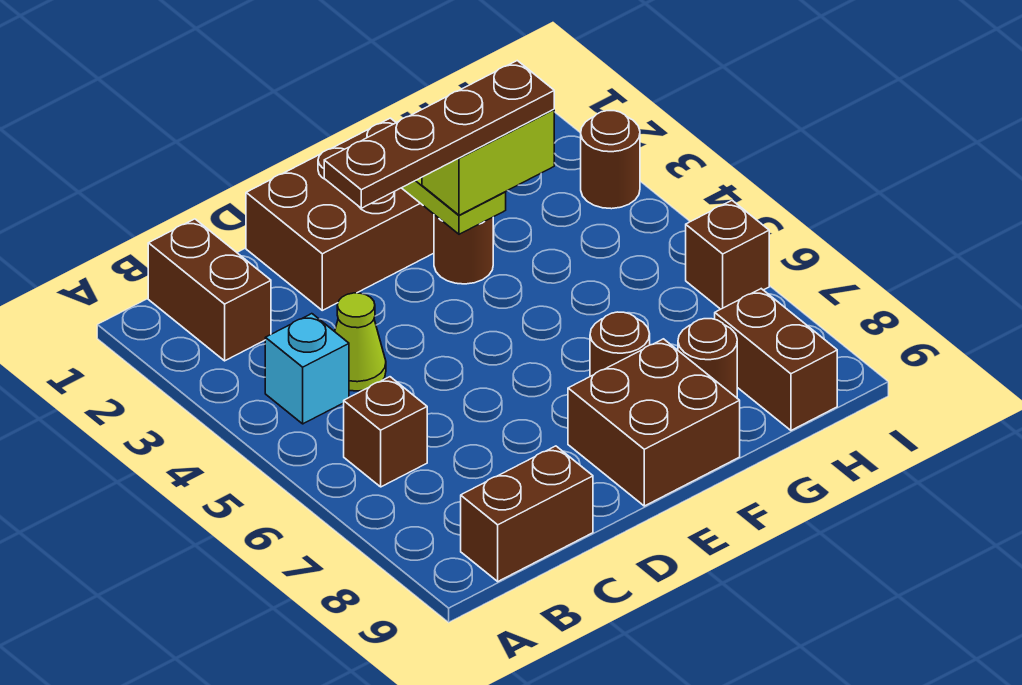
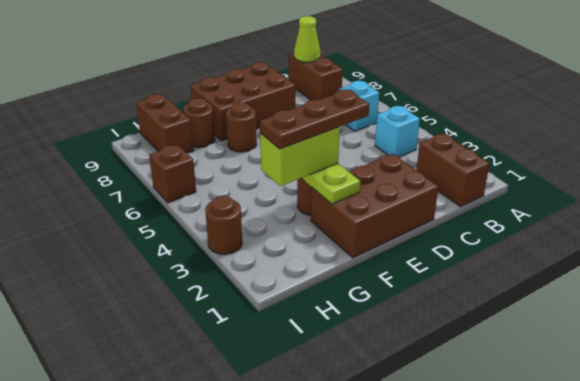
brown 1x1 brick [344,377,427,487] -> cyan 1x1 brick [339,81,379,131]
brown 1x2 brick [461,446,593,581] -> brown 1x2 brick turned to [289,53,343,100]
lime 1x1 cone [335,293,386,391] -> lime 1x1 cone moved to [294,16,321,62]
brown 1x4 plate [324,61,554,208] -> brown 1x3 plate [260,89,369,149]
brown 2x2 brick [568,339,740,506] -> brown 2x3 brick [191,62,296,141]

